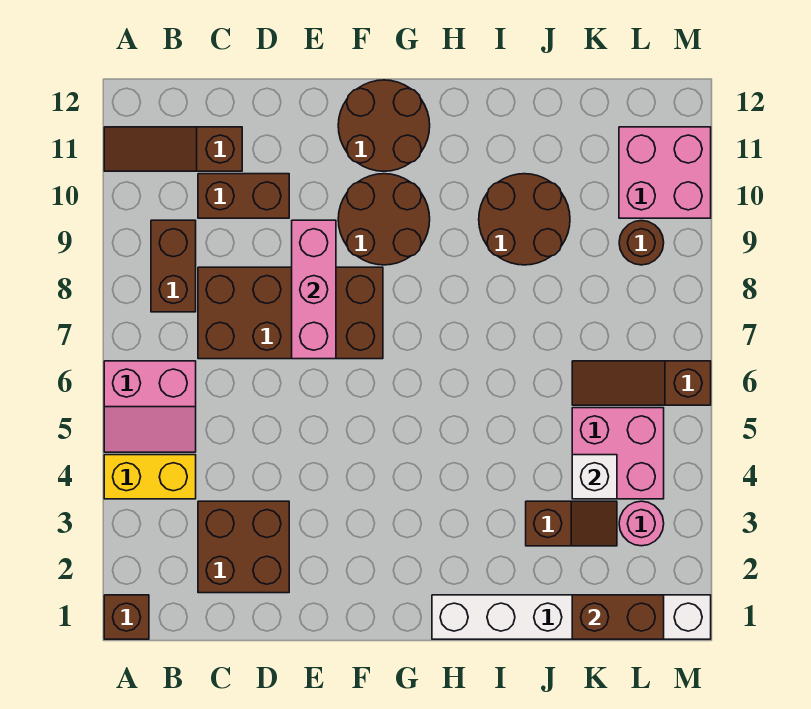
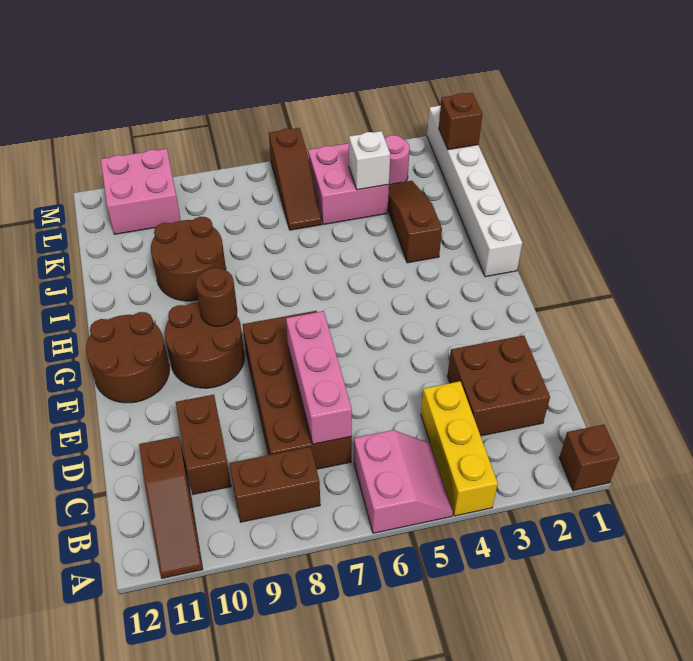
yellow 1x2 brick [104,455,196,499] -> yellow 1x3 brick [421,381,498,516]
pink 1x3 brick [292,220,336,359] -> pink 1x3 brick turned to [286,311,352,444]
brown 1x2 slope [526,501,617,546] -> brown 1x3 slope [388,181,442,263]
brown 1x2 brick [572,595,664,639] -> brown 1x1 brick [439,93,482,150]
brown 1x1 round brick [619,221,664,265] -> brown 1x1 round brick moved to [196,268,237,326]

